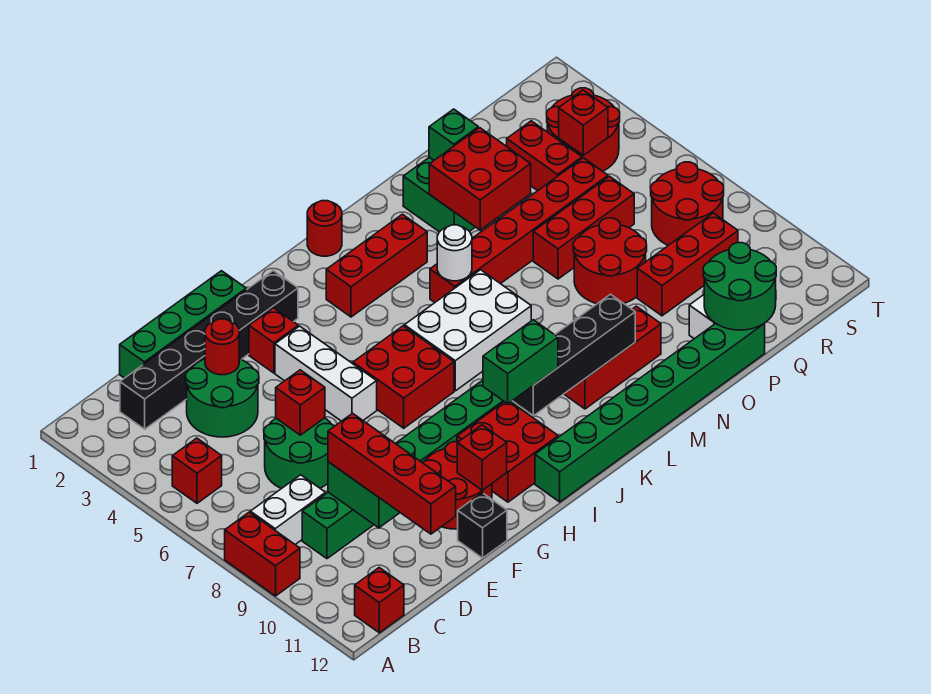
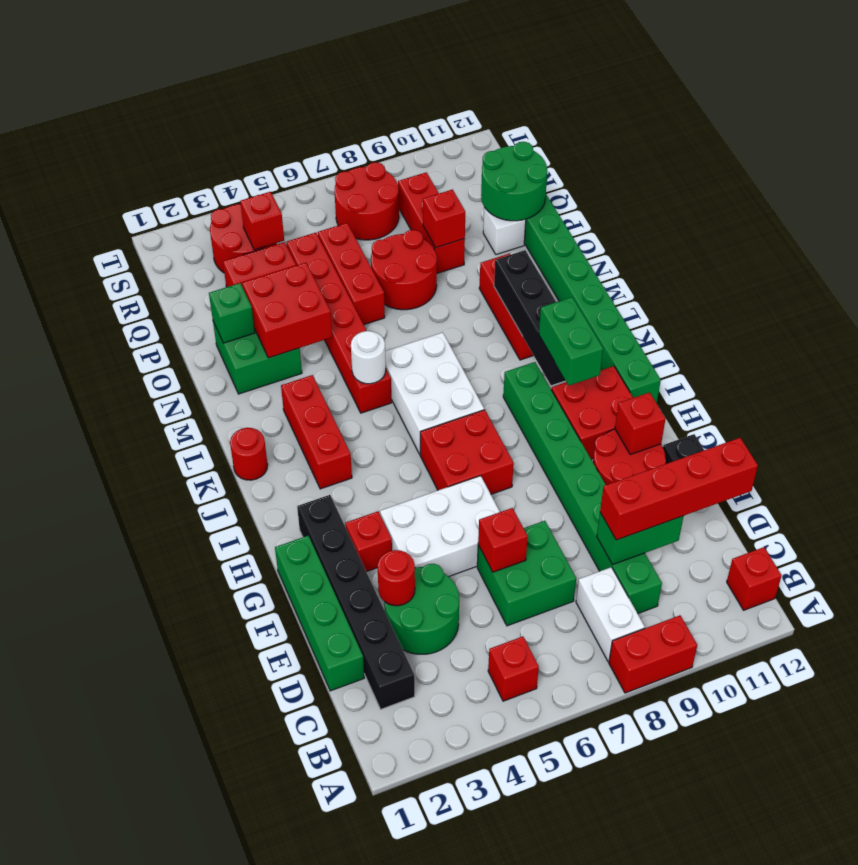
green 2x2 round brick [264,418,334,489] -> green 2x2 brick [477,521,576,626]
white 1x3 brick [275,326,377,421] -> white 2x3 brick [380,476,500,577]
none -> red 1x1 brick [423,190,465,248]

